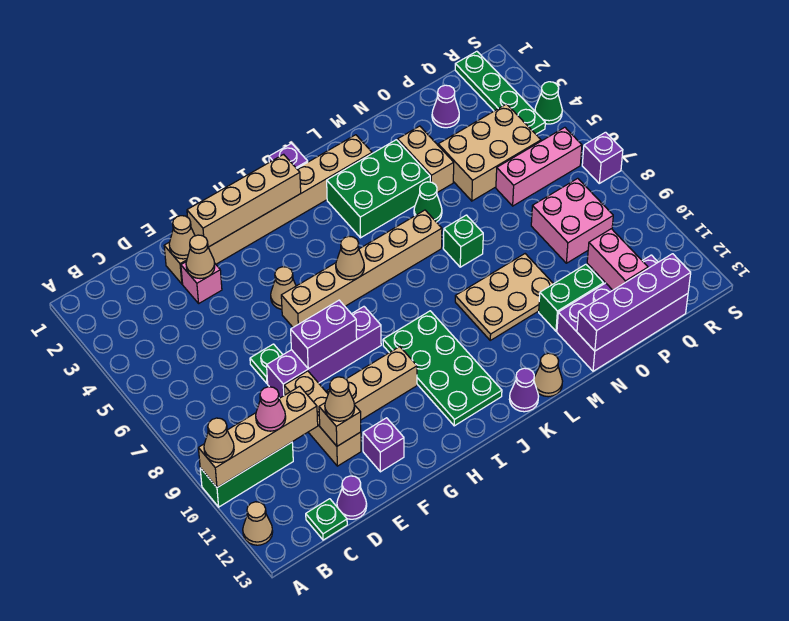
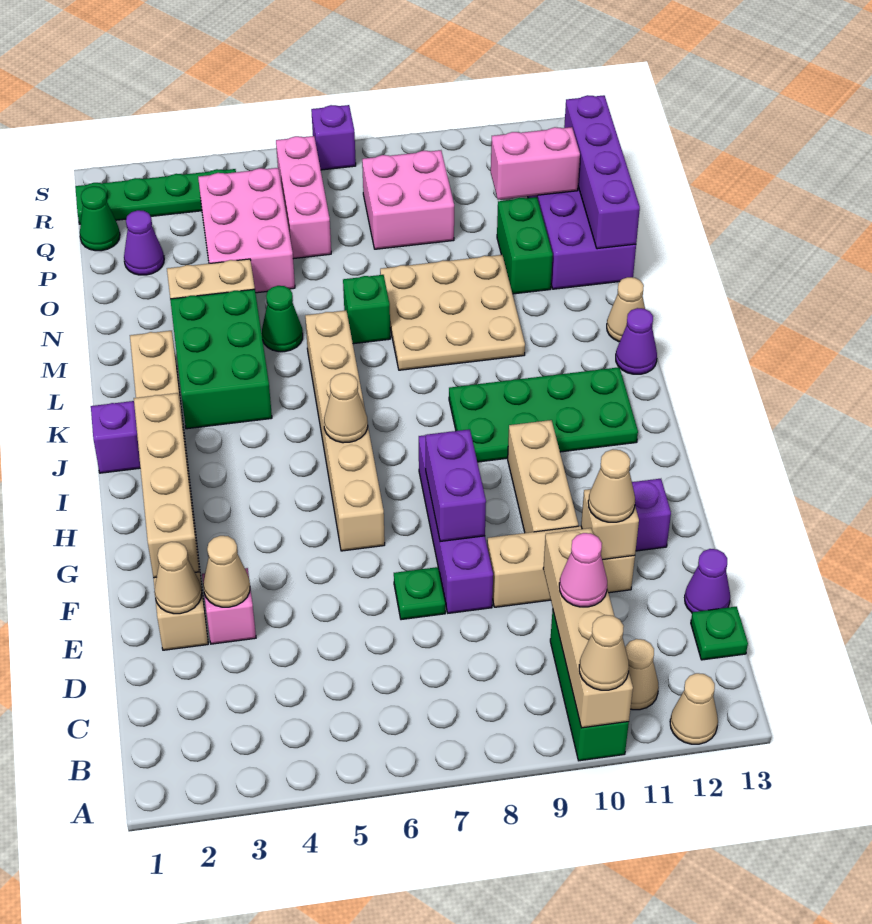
tan 1x1 cone [271,267,296,309] -> tan 1x1 cone moved to [625,639,659,710]
tan 2x3 plate [455,254,553,340] -> tan 3x3 plate [380,255,525,370]
tan 2x3 brick [438,104,541,201] -> pink 2x3 brick [198,168,295,293]
green 1x1 cone [535,82,562,124] -> green 1x1 cone moved to [80,186,120,251]

